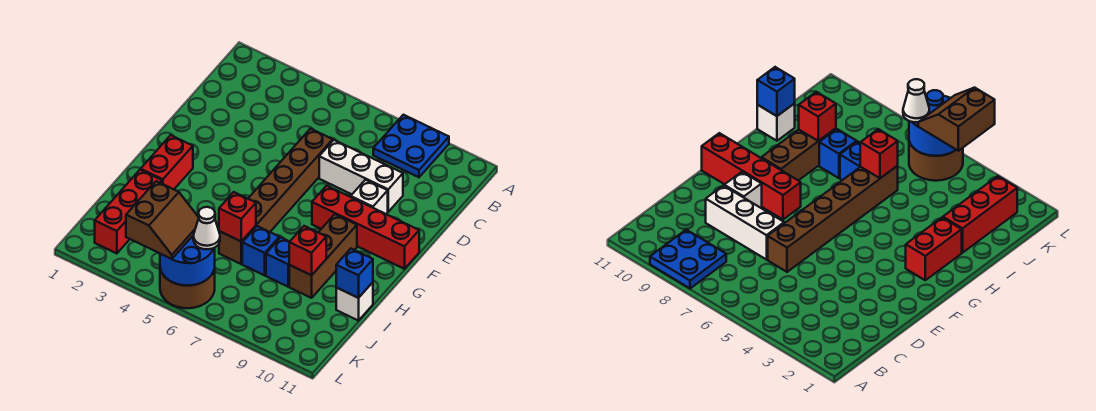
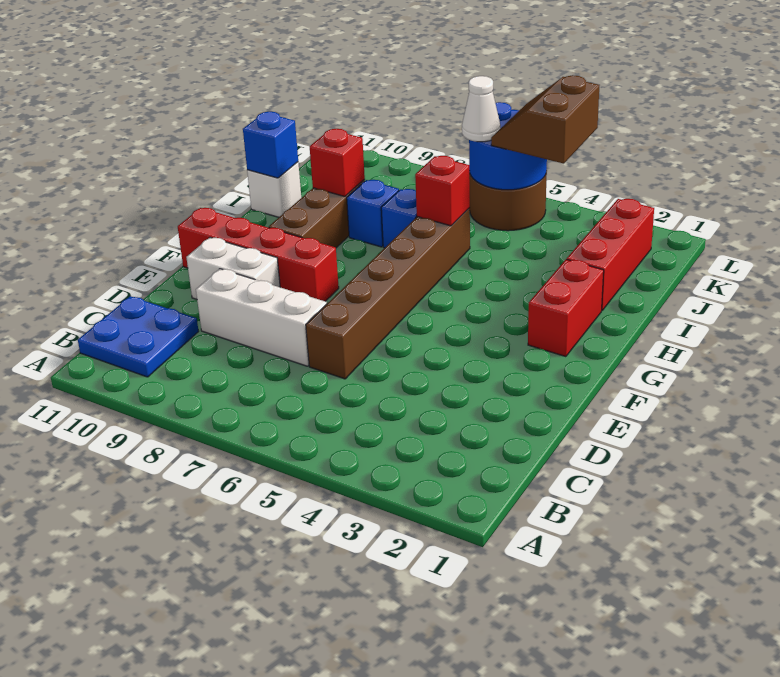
blue 2x2 plate [373,115,449,177] -> blue 2x2 plate moved to [78,296,199,377]
white 1x1 brick [351,180,388,214] -> white 1x2 brick [186,237,280,299]

